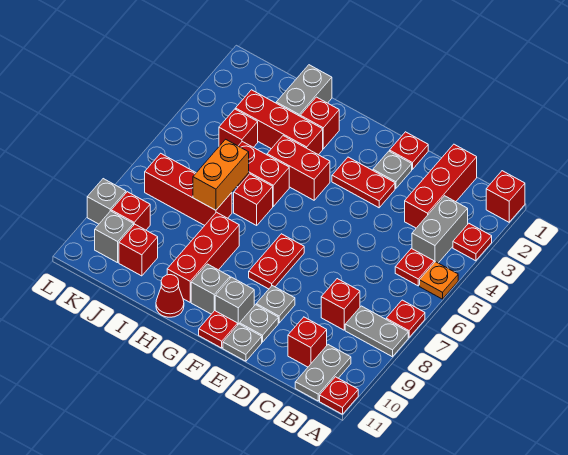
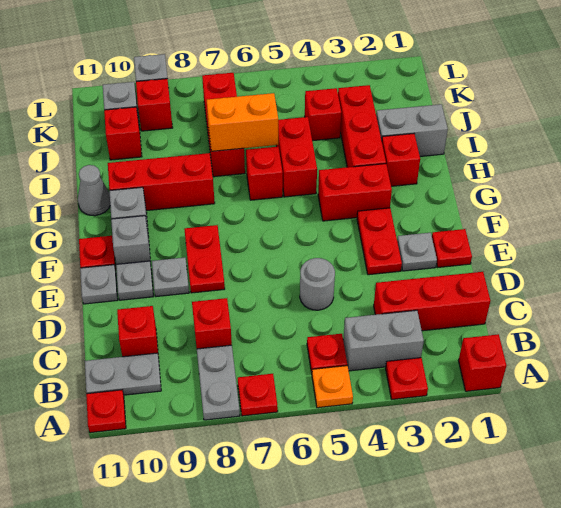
none -> grey 1x1 round brick [300,258,335,310]
red 1x2 plate [249,234,304,289] -> red 1x2 plate turned to [184,225,225,293]
red 1x2 brick [267,136,330,200] -> red 1x2 brick turned to [318,164,392,221]
red 1x1 cone [156,275,184,317] -> grey 1x1 cone [78,165,110,216]

